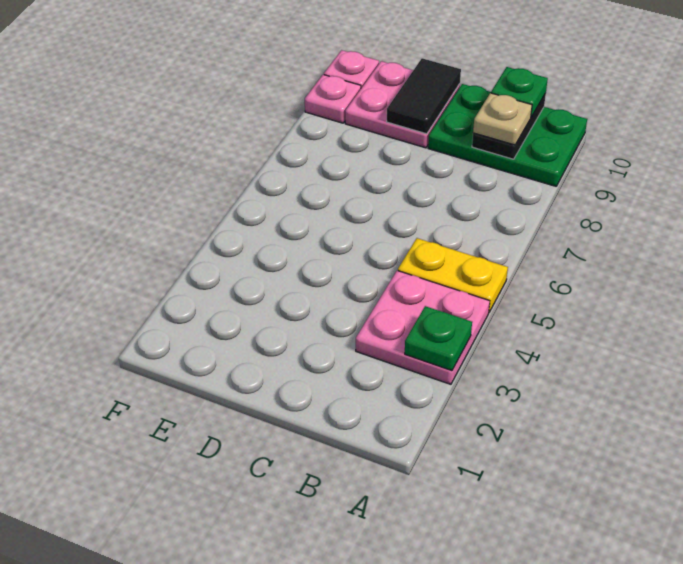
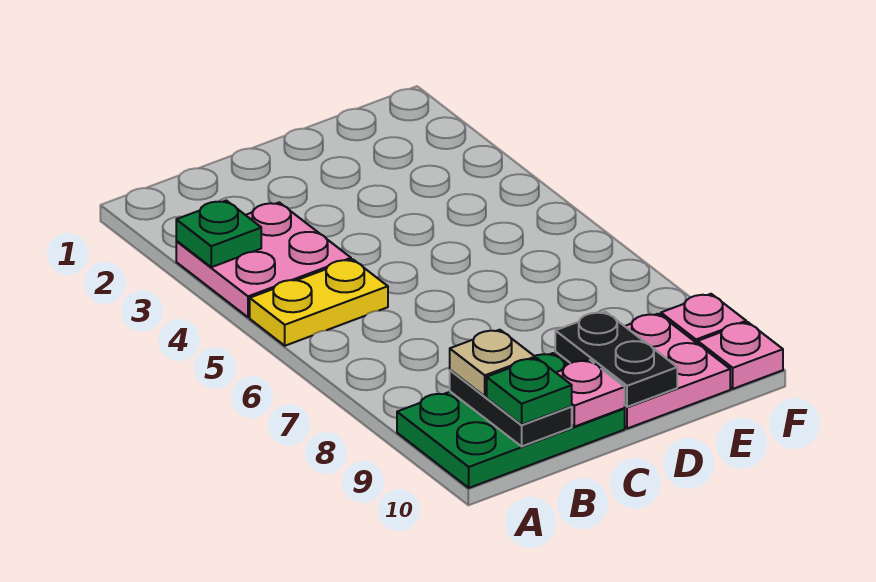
none -> pink 1x1 plate [556,360,625,427]
black 1x2 tile [387,58,461,134] -> black 1x2 plate [555,312,677,407]

